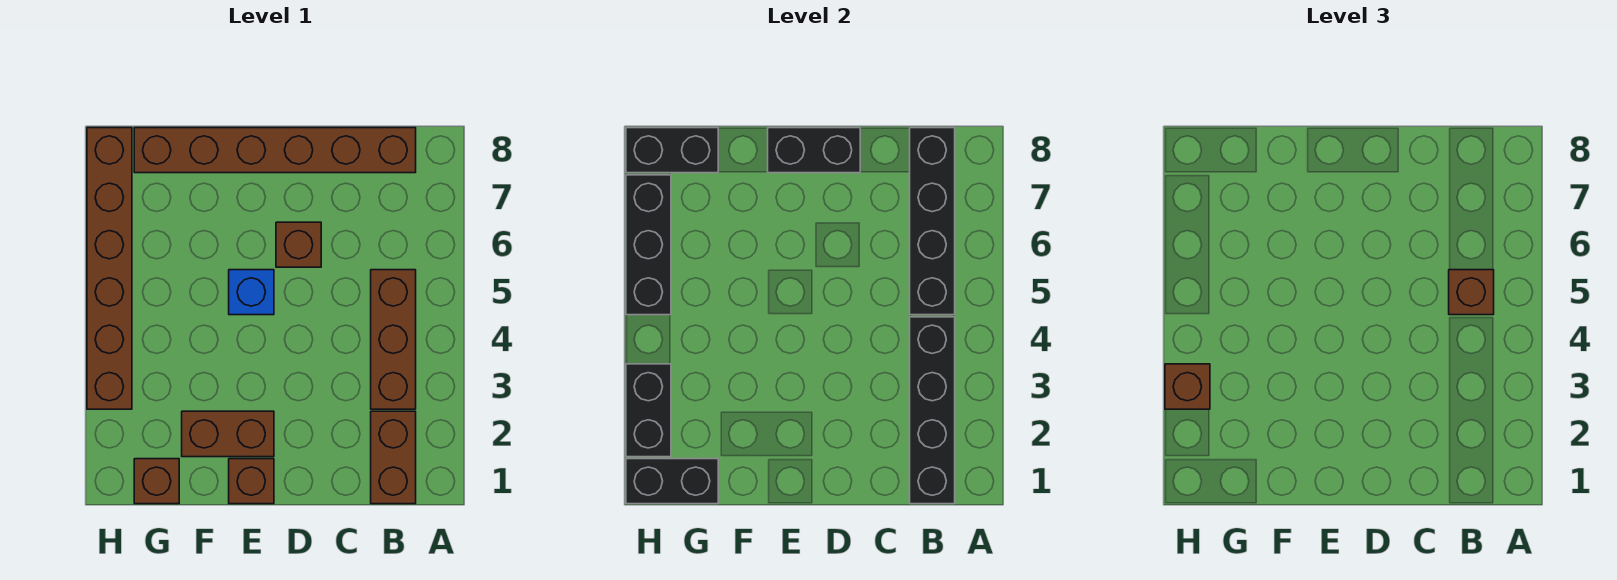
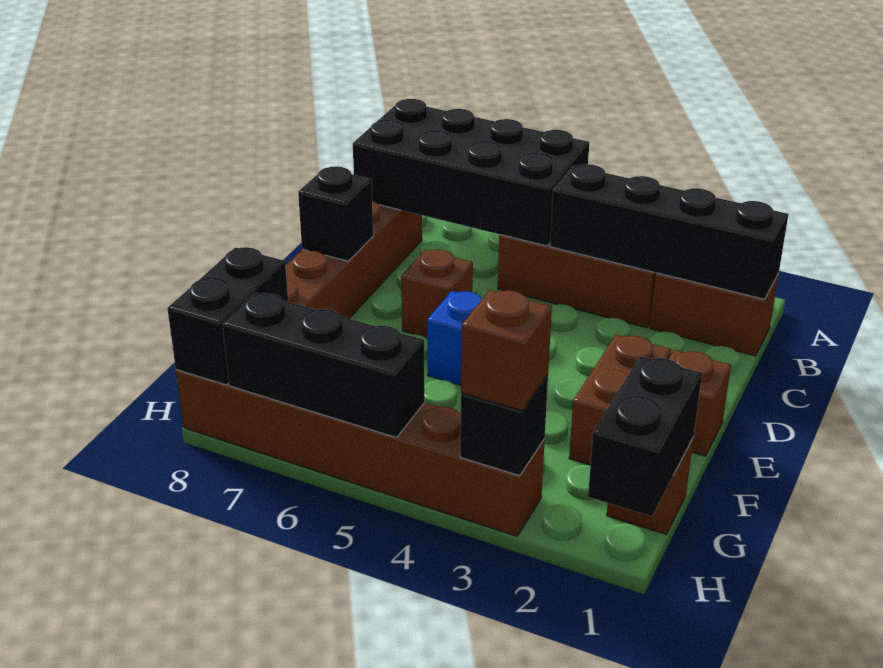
black 1x4 brick [910,128,955,315] -> black 2x4 brick [353,99,590,246]
brown 1x1 brick [1449,270,1494,315] -> none
black 1x2 brick [768,128,860,173] -> black 1x1 brick [298,167,373,261]
black 1x2 brick [626,364,671,457] -> black 1x1 brick [460,375,548,476]

